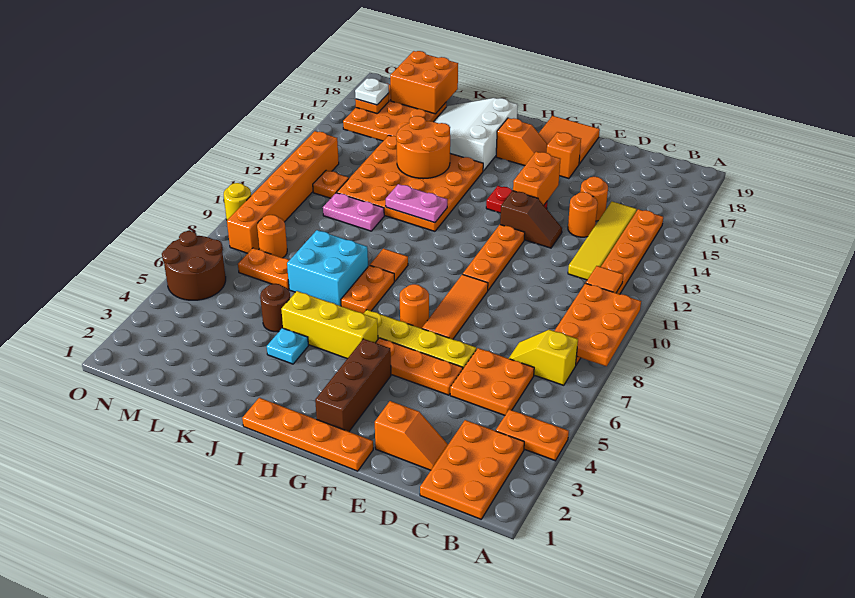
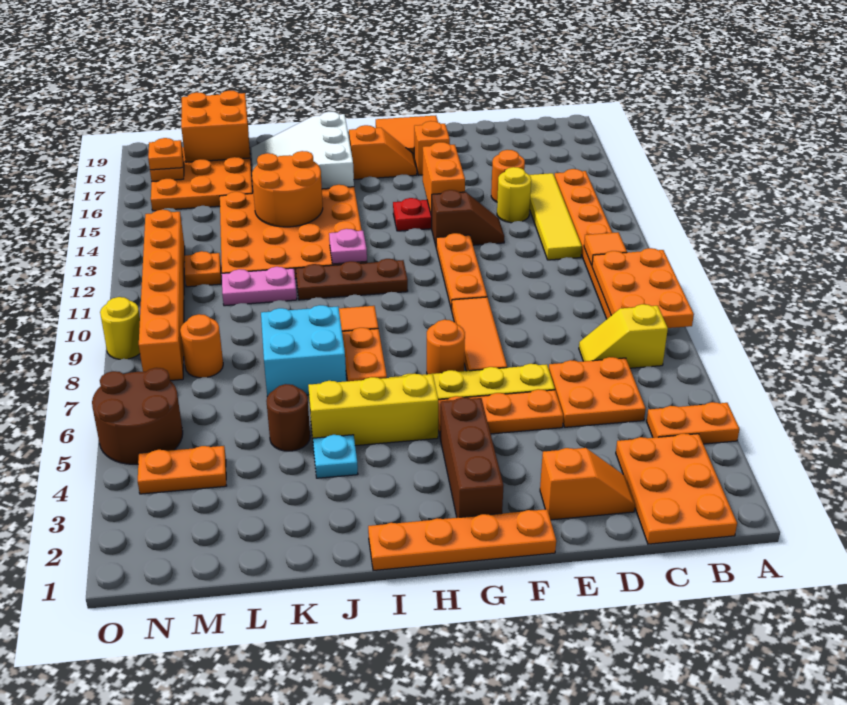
orange 1x1 round brick [568,192,598,237] -> yellow 1x1 round brick [497,167,531,223]
none -> brown 1x3 plate [296,259,408,300]
pink 1x2 plate [386,184,447,223] -> pink 1x1 plate [329,229,367,264]
orange 1x2 plate [238,248,289,289] -> orange 1x2 plate moved to [138,446,226,494]
white 1x1 plate [355,78,389,105] -> orange 1x1 plate [148,138,183,170]

